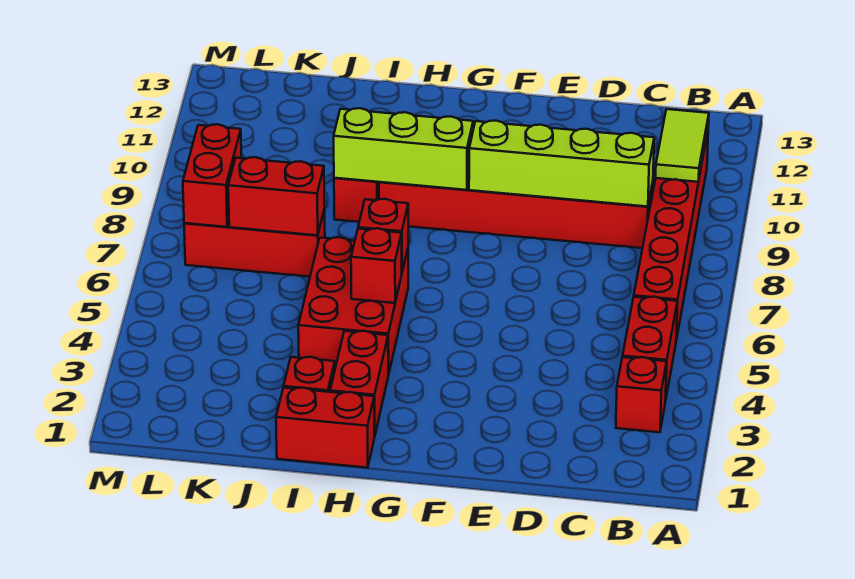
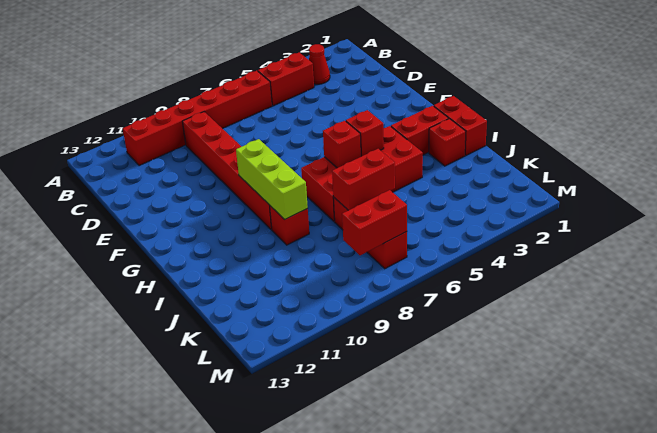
red 1x1 brick [616,357,667,432] -> red 1x1 cone [309,44,330,84]
lime 1x2 tile [656,109,709,182] -> none
lime 1x4 brick [469,121,654,207] -> none
red 2x3 brick [298,237,408,375] -> red 2x4 brick [301,126,423,221]
red 1x2 brick [228,157,325,235] -> red 1x2 brick turned to [332,149,395,210]

